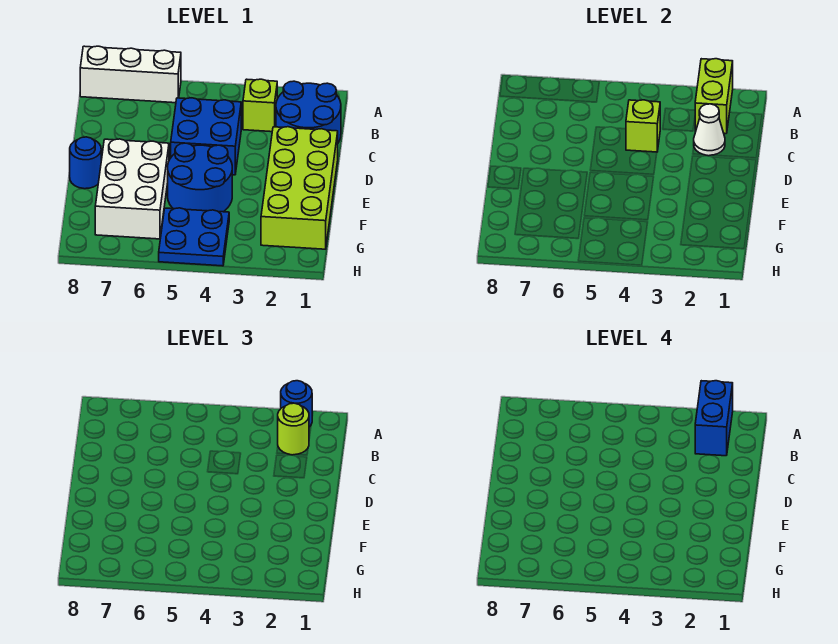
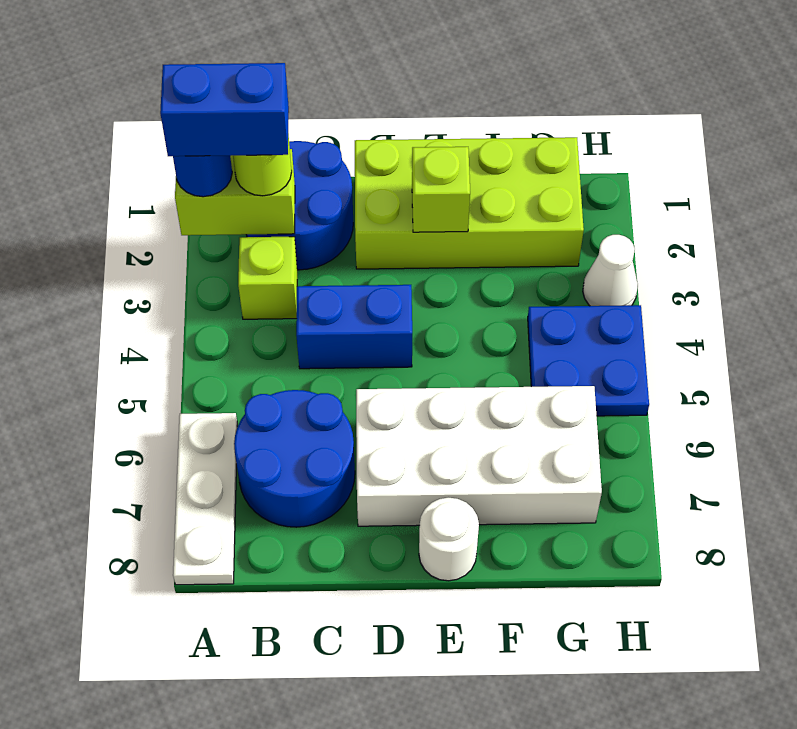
white 1x3 brick [80,46,181,103] -> white 1x3 plate [173,413,237,585]
white 1x1 cone [694,104,725,156] -> white 1x1 cone moved to [583,235,638,306]
blue 2x2 brick [171,98,241,175] -> blue 1x2 brick [296,285,412,369]
lime 1x1 brick [626,100,660,152] -> lime 1x1 brick moved to [412,147,470,232]
blue 2x2 round brick [168,143,232,212] -> blue 2x2 round brick moved to [234,390,355,527]
white 2x3 brick [95,139,169,239] -> white 2x4 brick [356,386,602,526]
blue 1x1 round brick [70,137,101,189] -> white 1x1 round brick [419,498,479,581]

